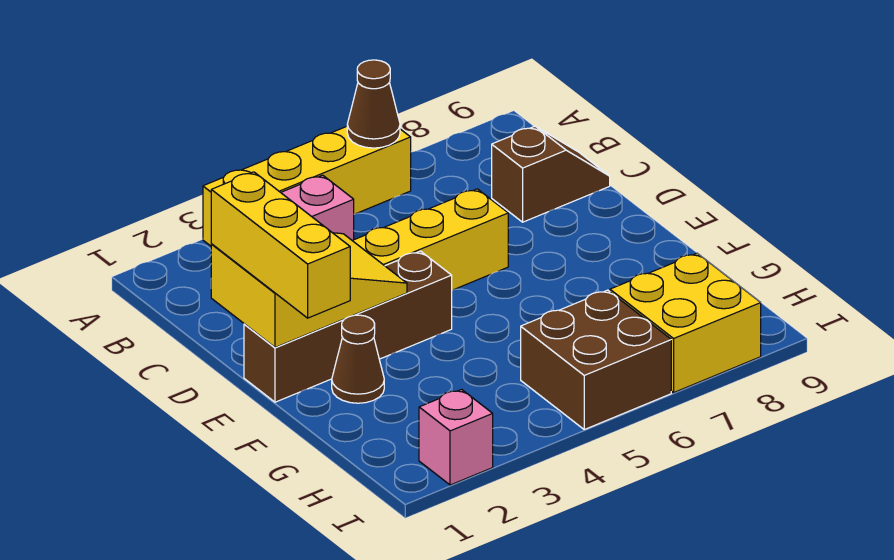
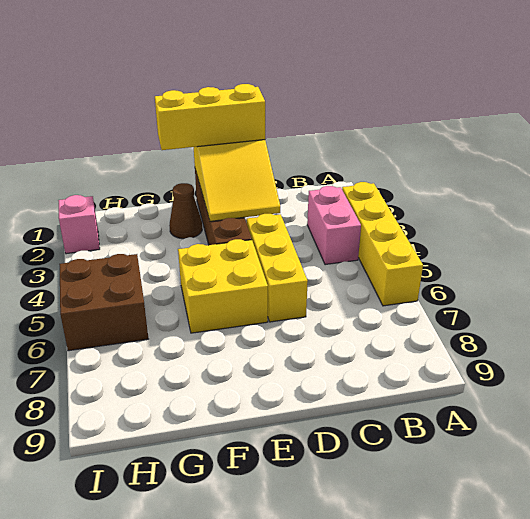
brown 1x1 cone [347,60,400,148] -> none
brown 1x2 slope [492,126,610,222] -> none
yellow 2x2 brick [610,253,761,392] -> yellow 2x2 brick moved to [178,239,268,333]

